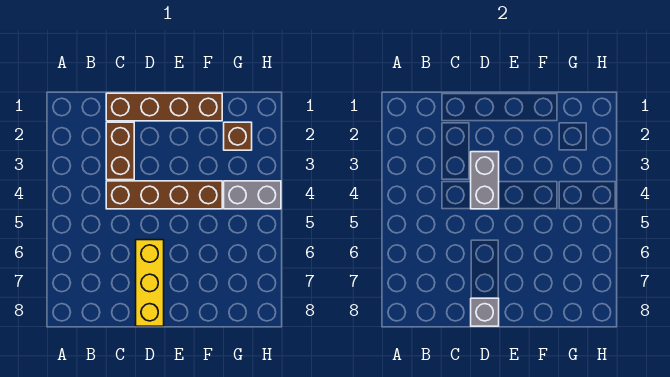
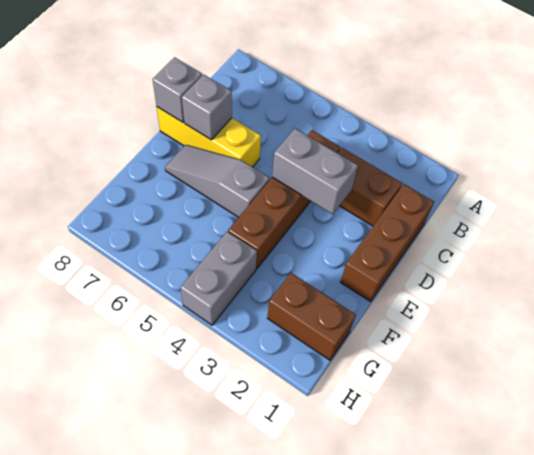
brown 1x4 brick [106,93,222,121] -> brown 1x3 brick [341,184,434,301]
none -> grey 1x1 brick [182,75,232,140]
none -> grey 1x3 slope [165,145,270,217]
brown 1x1 brick [224,122,252,150] -> brown 1x2 brick [267,273,356,360]

